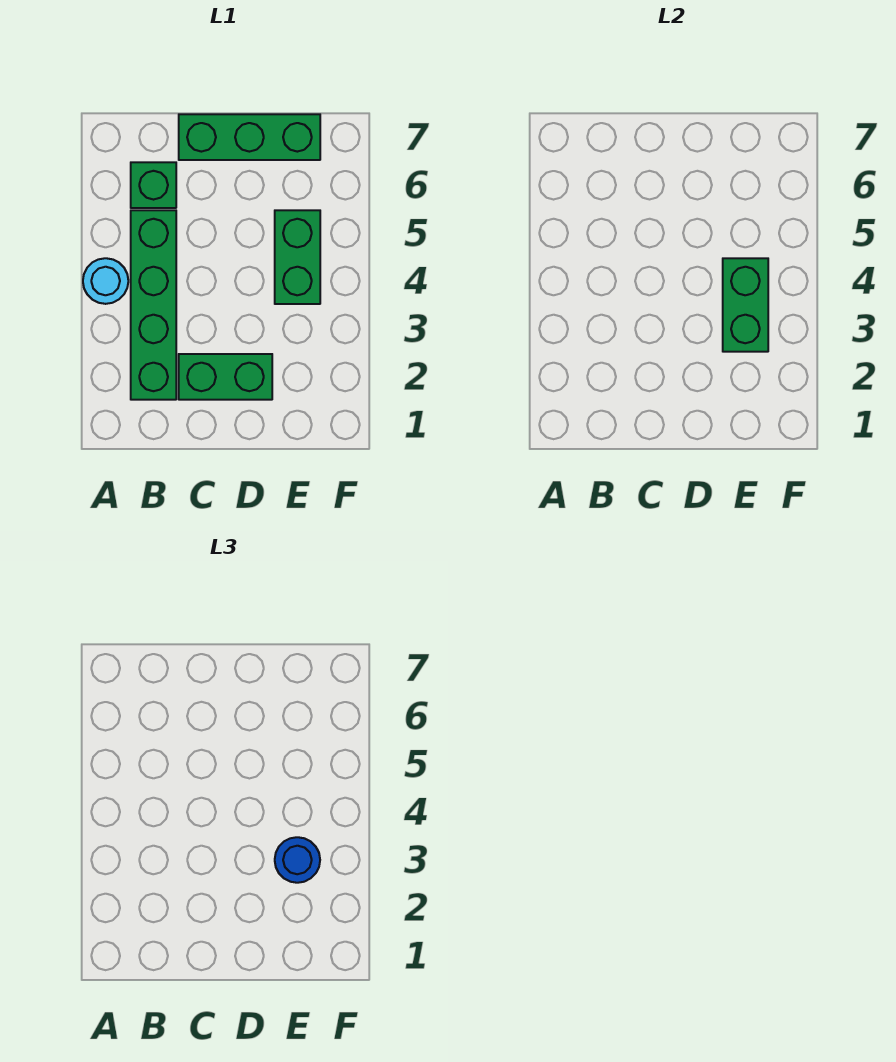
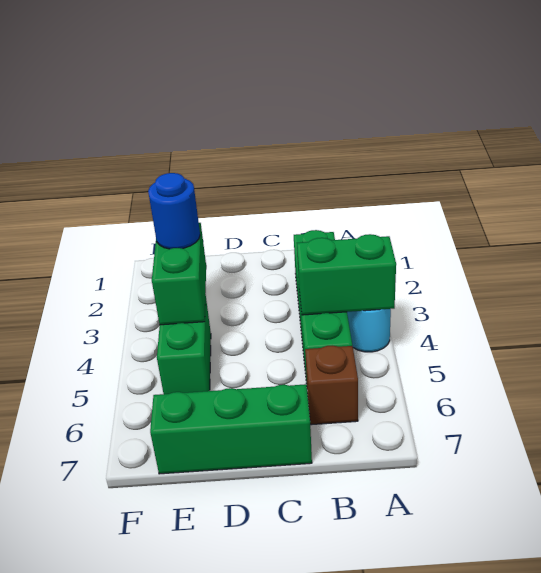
green 1x1 brick [131,162,176,208] -> brown 1x1 brick [305,346,358,425]
green 1x2 brick [179,354,272,400] -> green 1x2 brick moved to [297,234,396,315]

